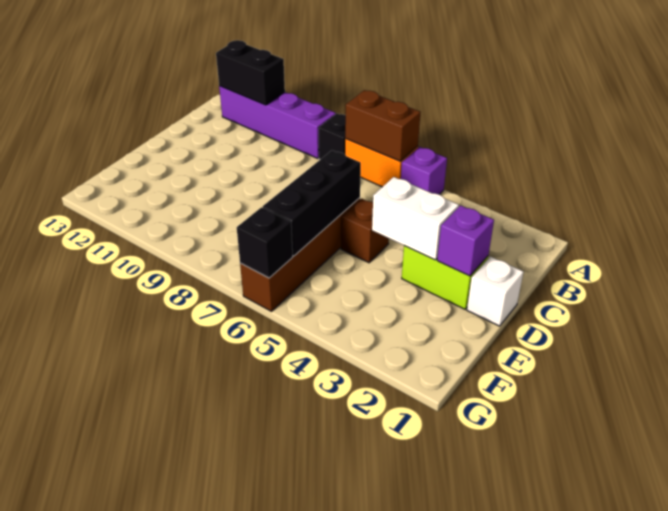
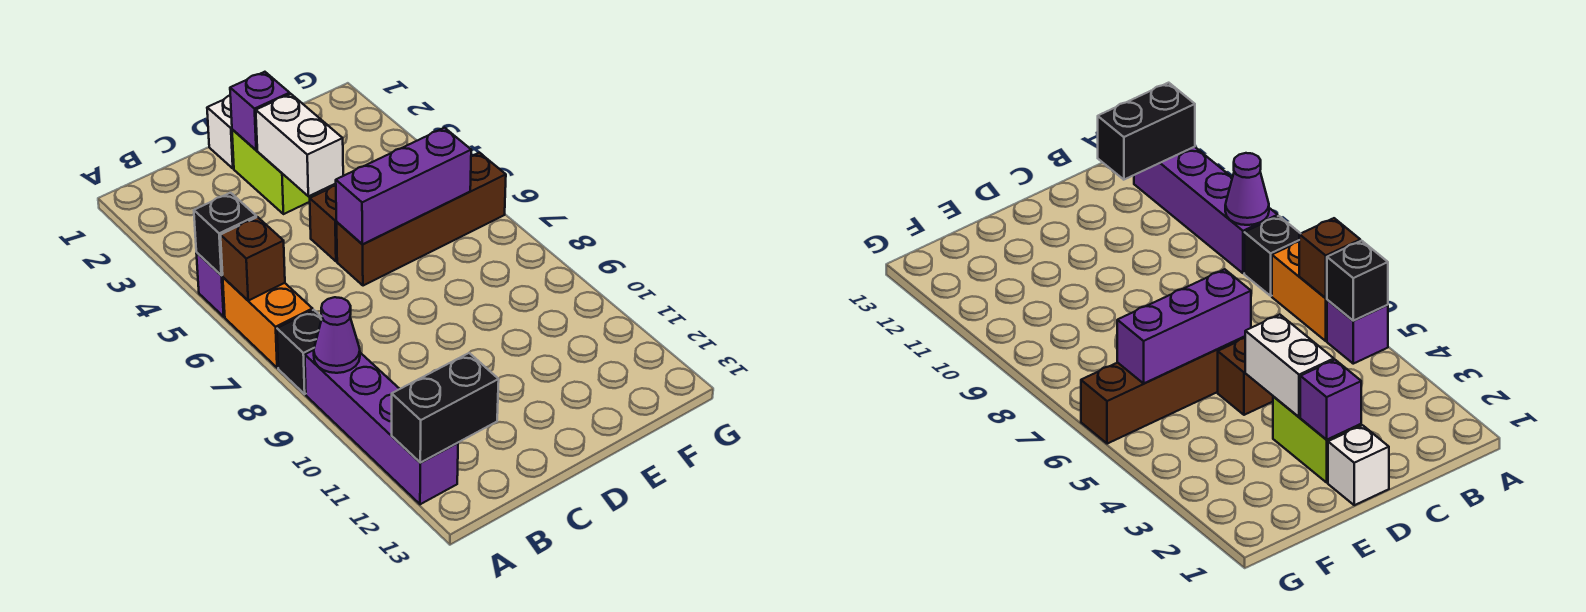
brown 1x2 brick [345,90,421,161] -> brown 1x1 brick [221,217,285,301]
none -> purple 1x1 cone [314,297,360,373]
black 1x2 brick [216,40,285,105] -> black 1x2 brick turned to [392,353,499,463]
black 1x3 brick [263,150,361,256] -> purple 1x3 brick [336,128,471,245]
black 1x1 brick [237,207,293,278] -> black 1x1 brick moved to [194,193,256,276]

